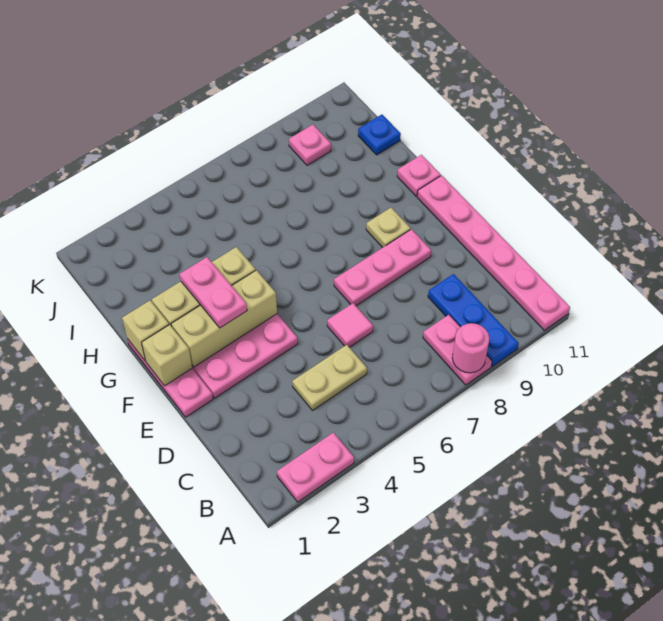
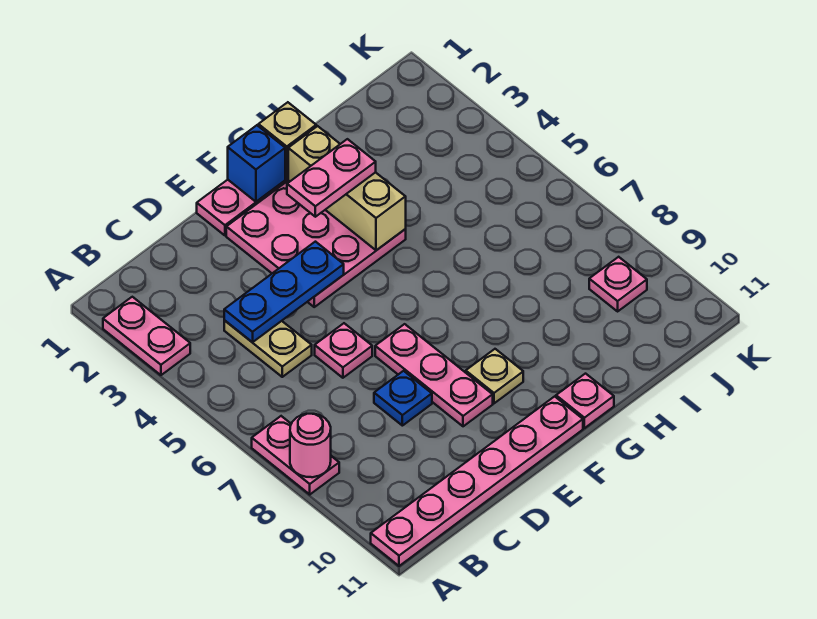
pink 1x2 plate [423,315,492,385] -> pink 1x2 plate turned to [252,416,339,494]
blue 1x3 plate [428,274,519,366] -> blue 1x3 plate moved to [224,242,344,342]
pink 1x1 tile [327,303,373,347] -> pink 1x1 plate [315,323,372,378]
tan 1x1 brick [142,325,192,386] -> blue 1x1 brick [228,125,285,202]
tan 1x3 brick [171,270,277,367] -> none
blue 1x1 plate [358,115,401,155] -> blue 1x1 plate moved to [374,371,432,426]

